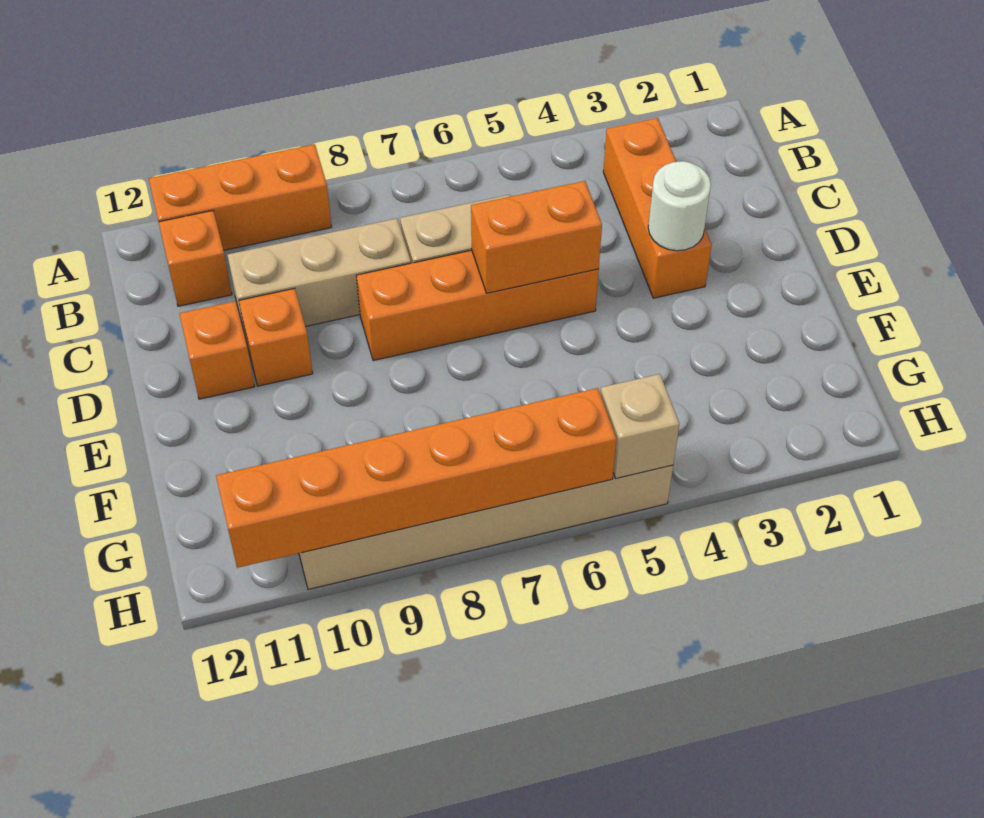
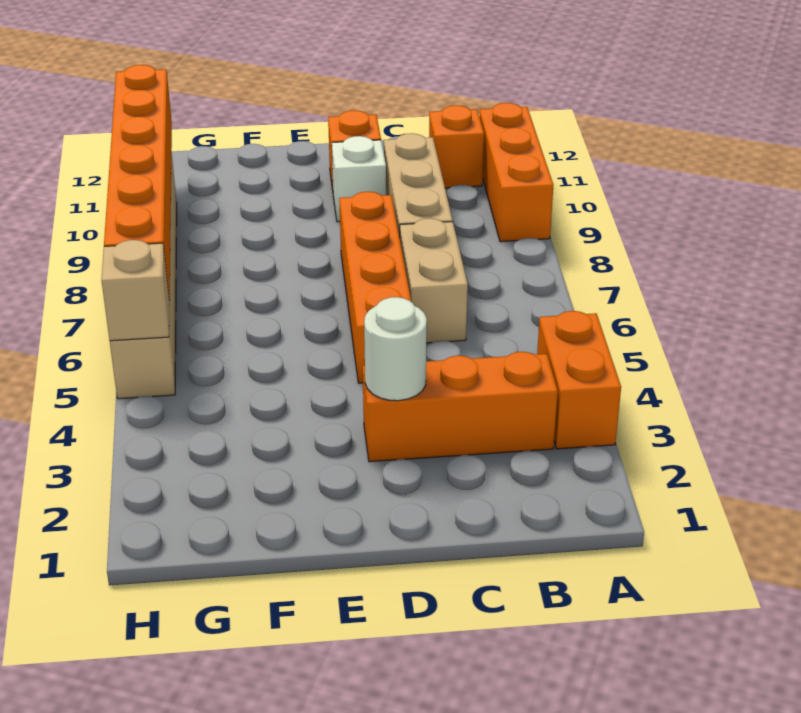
orange 1x2 brick [471,181,602,293] -> orange 1x2 brick moved to [537,311,621,449]
orange 1x1 brick [239,288,313,386] -> white 1x1 brick [332,136,386,222]

